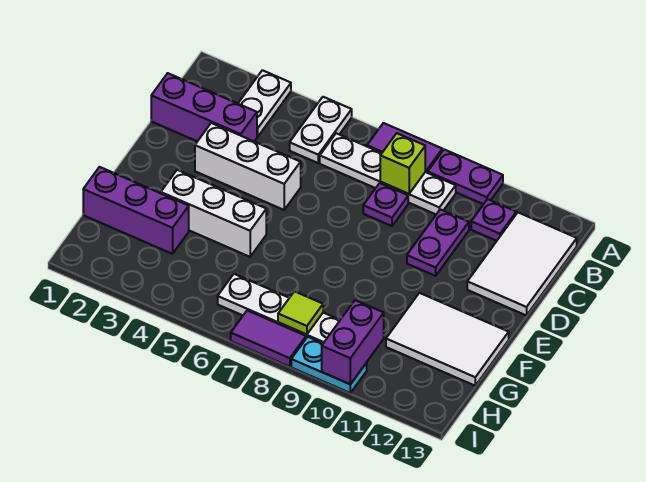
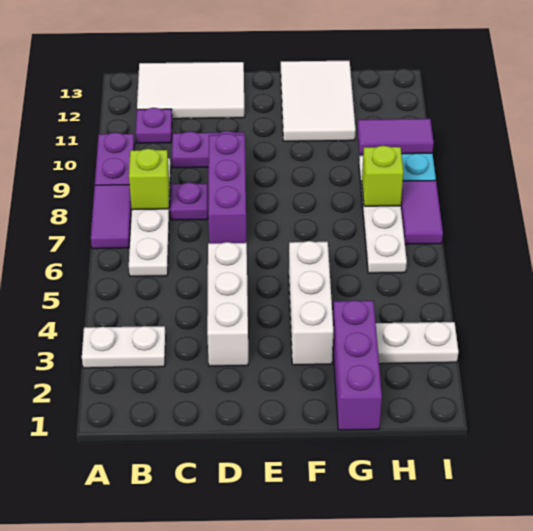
white 1x2 plate [290,97,352,163] -> white 1x2 plate moved to [376,322,459,364]
purple 1x3 brick [151,73,257,141] -> purple 1x3 brick moved to [208,133,247,243]
lime 1x1 tile [278,291,323,335] -> lime 1x1 brick [362,146,403,206]
purple 1x2 brick [322,300,384,384] -> purple 1x2 tile [357,119,434,154]

